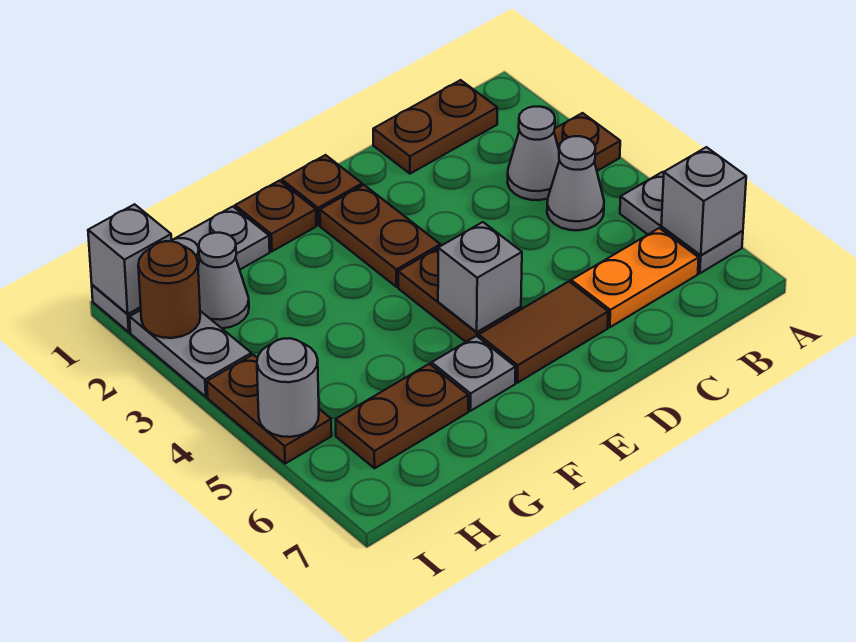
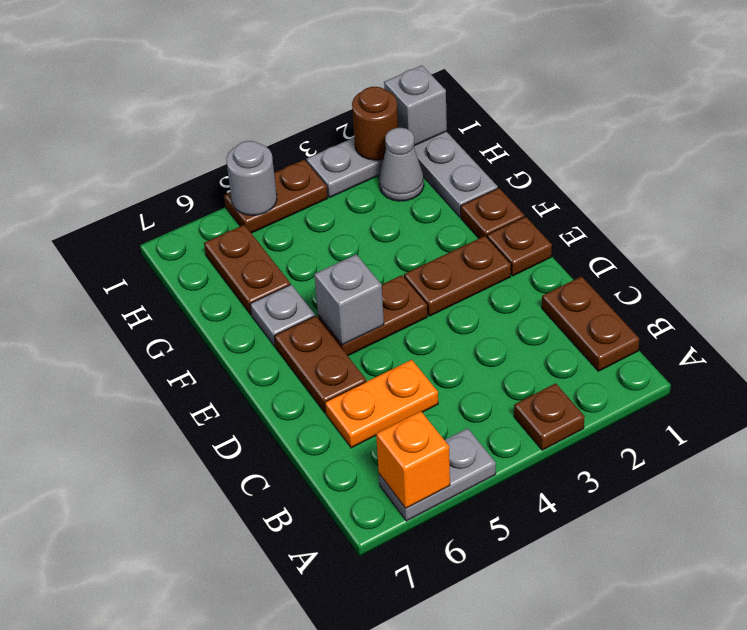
grey 1x1 brick [661,147,746,255] -> orange 1x1 brick [376,411,450,508]
grey 1x1 cone [507,107,559,200] -> none
grey 1x1 cone [547,136,604,230] -> none
orange 1x2 plate [571,228,699,327] -> orange 1x2 plate turned to [325,360,438,448]
brown 1x2 tile [479,282,608,383] -> brown 1x2 plate [274,316,366,413]

